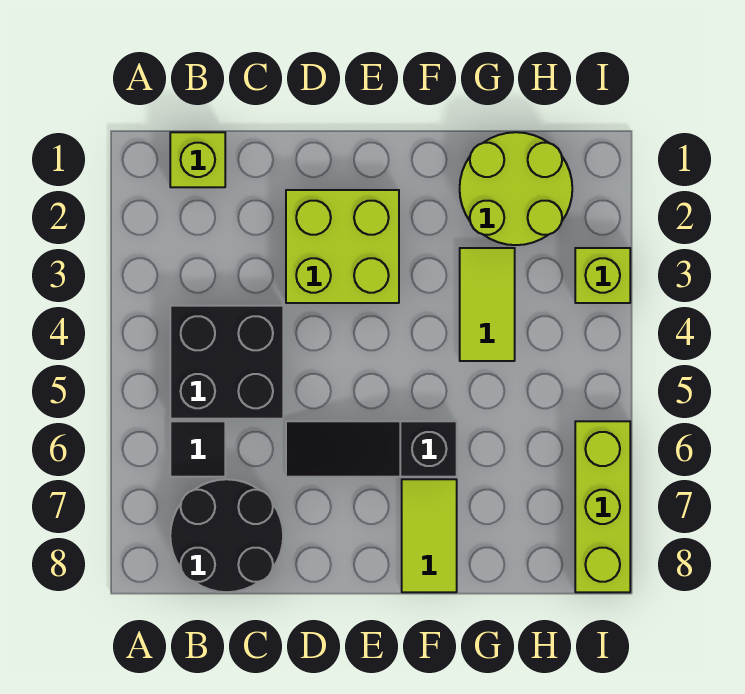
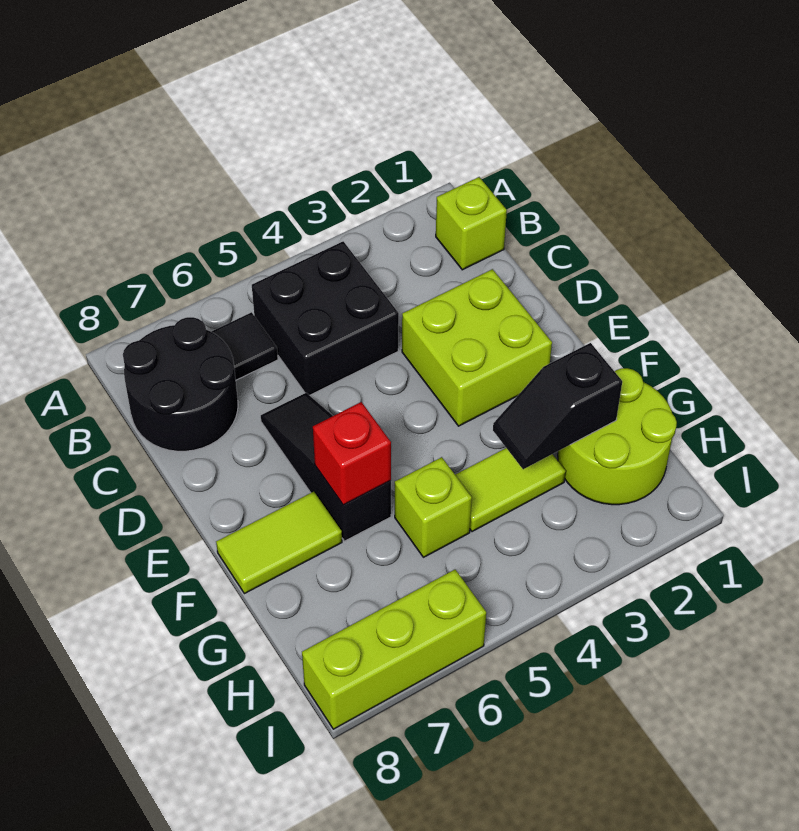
none -> red 1x1 brick [313,402,391,505]
none -> black 1x2 slope [493,343,622,469]
lime 1x1 brick [575,248,630,303] -> lime 1x1 brick moved to [395,457,472,557]

